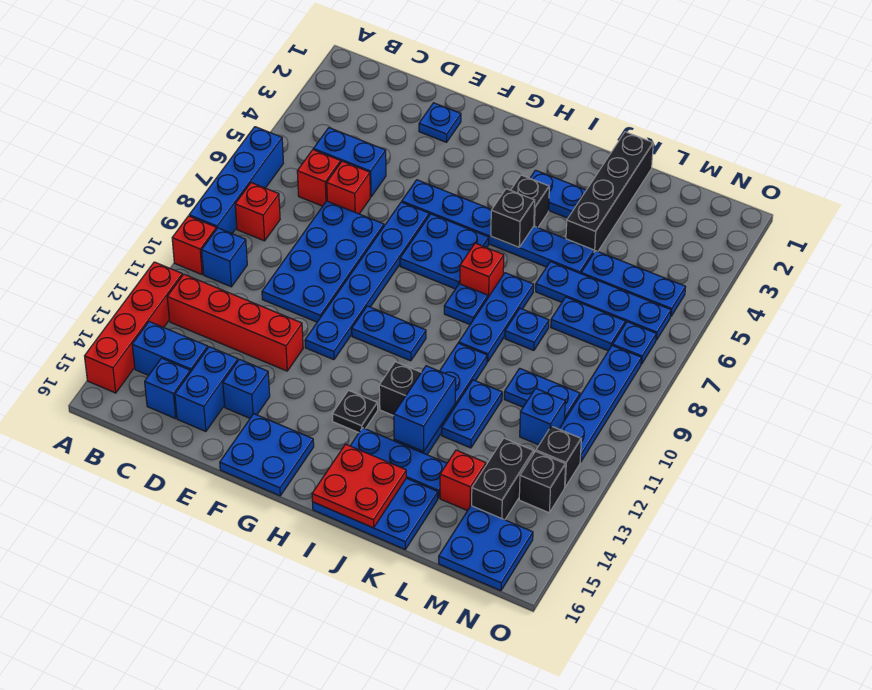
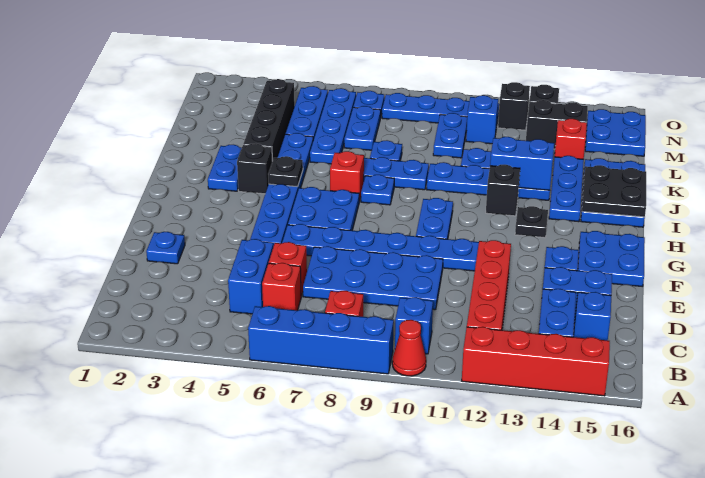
red 1x1 brick [172,216,216,275] -> red 1x1 cone [392,320,426,376]
black 1x1 brick [491,189,535,247] -> black 1x1 plate [268,156,303,187]
red 2x2 plate [312,444,406,528] -> black 2x2 plate [582,165,646,217]
black 1x4 brick [566,132,653,252] -> black 1x4 brick turned to [243,79,295,161]

